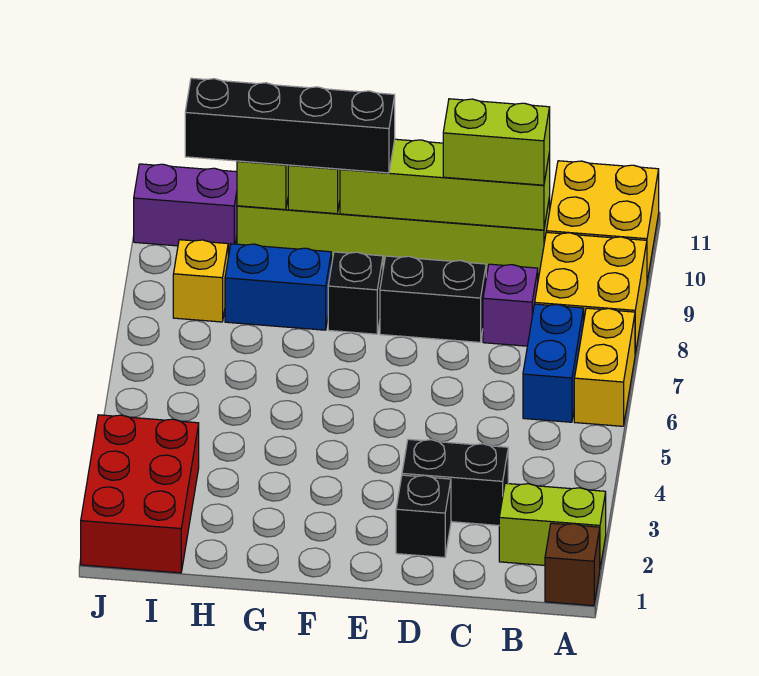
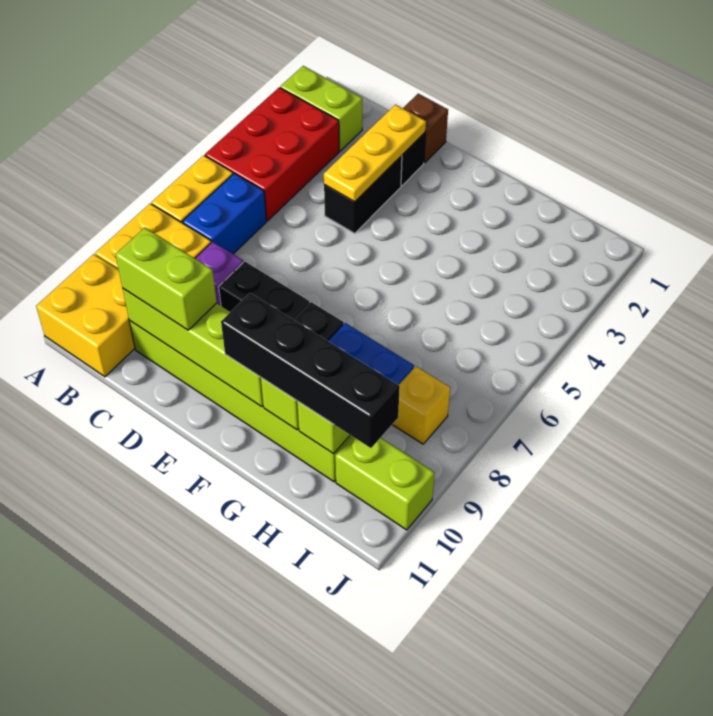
brown 1x1 brick [545,523,600,606] -> brown 1x1 brick moved to [403,94,448,163]
black 1x2 brick [402,439,508,525] -> black 1x2 brick turned to [324,156,402,233]
none -> yellow 1x3 plate [324,105,426,202]
red 2x3 brick [81,415,199,573] -> red 2x3 brick moved to [205,87,339,221]
purple 1x2 brick [134,164,237,250] -> lime 1x2 brick [335,436,435,530]

